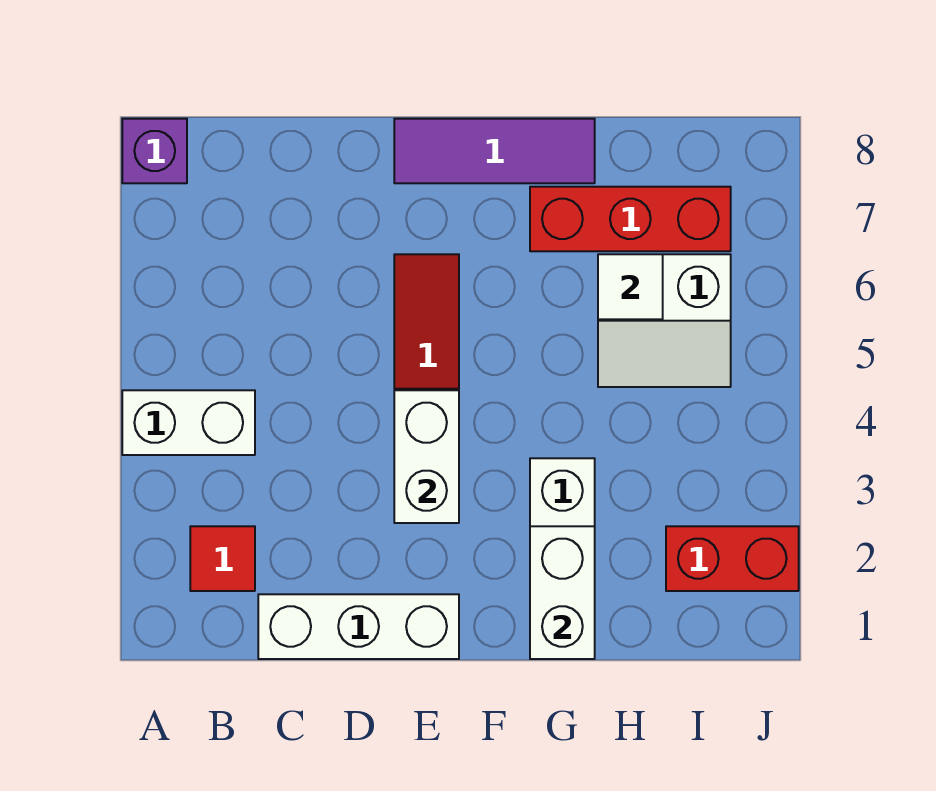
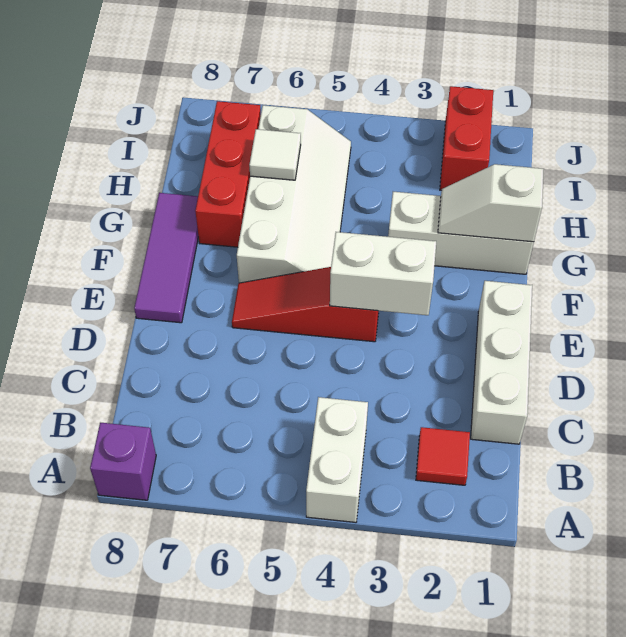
white 1x2 brick [530,526,595,659] -> white 1x2 slope [438,164,543,242]
white 2x2 slope [598,254,731,387] -> white 2x4 slope [237,105,351,283]

